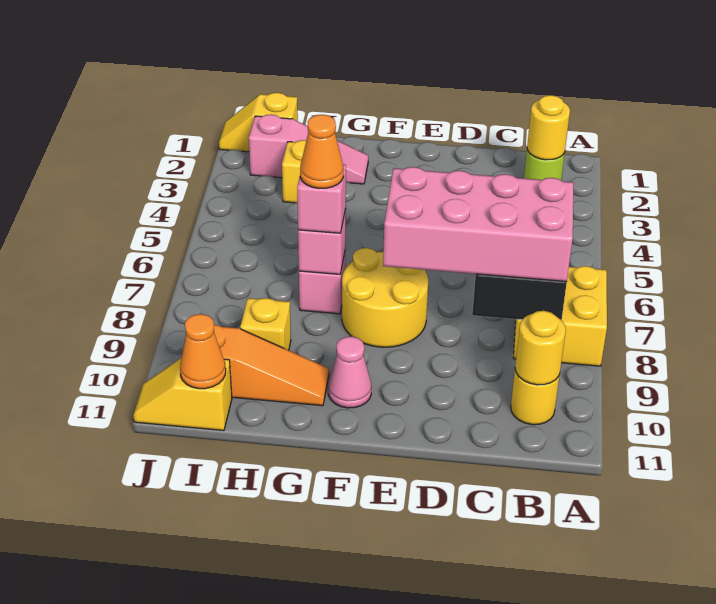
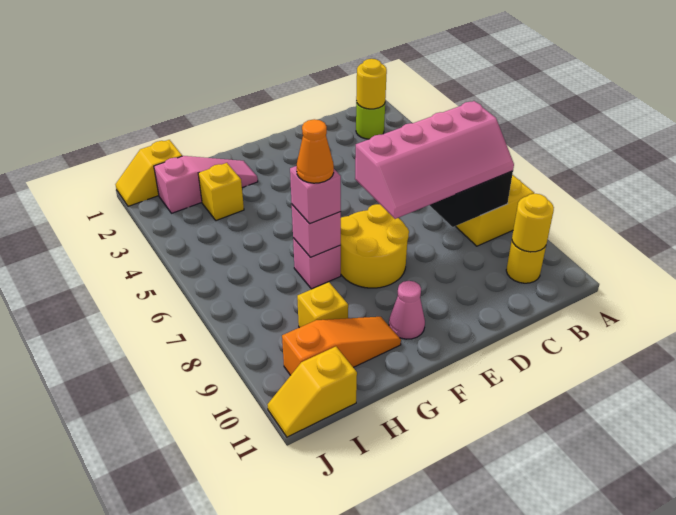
pink 2x4 brick [383,167,574,282] -> pink 2x4 slope [355,101,514,219]
orange 1x1 cone [180,314,226,389] -> none

